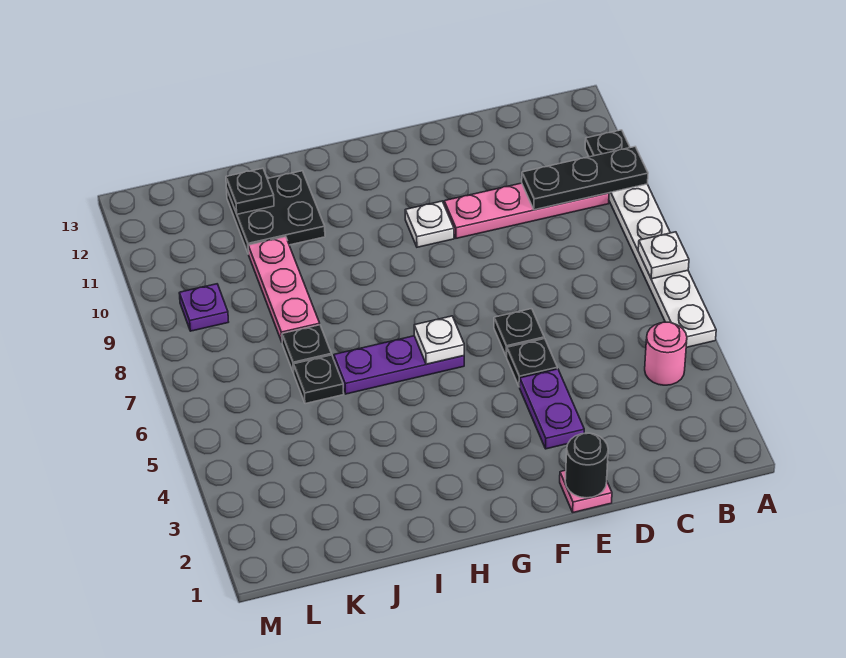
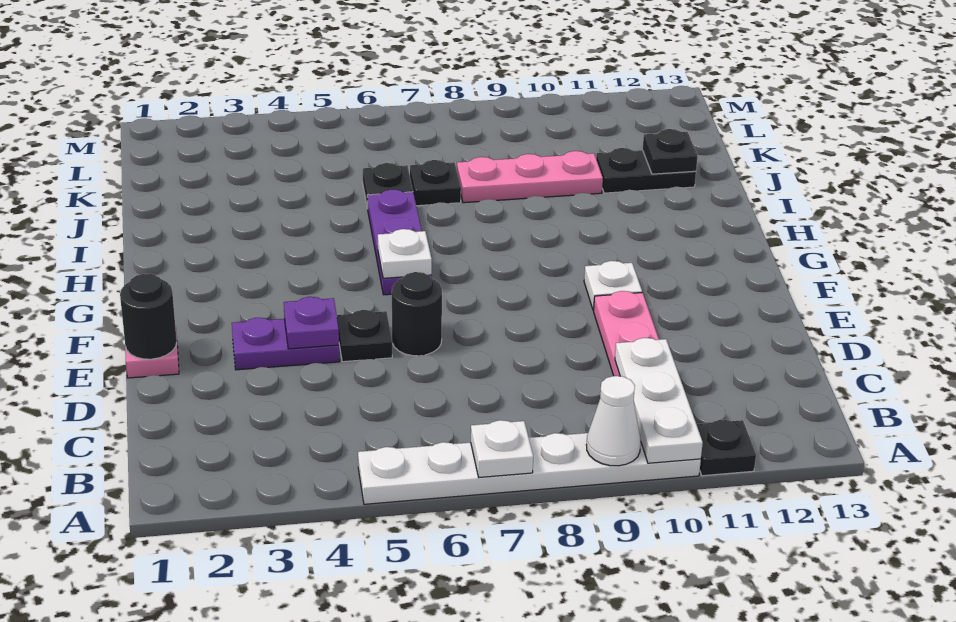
none -> white 1x1 cone [586,376,641,466]
black 1x3 plate [522,147,648,210] -> white 1x3 plate [615,338,703,463]
pink 1x1 round brick [645,322,687,385] -> none
black 1x1 plate [494,309,544,356] -> black 1x1 round brick [392,272,442,356]
black 2x2 plate [227,171,325,254] -> black 1x2 plate [596,148,696,193]
purple 1x1 plate [179,284,228,331] -> purple 1x1 plate moved to [284,297,339,349]

